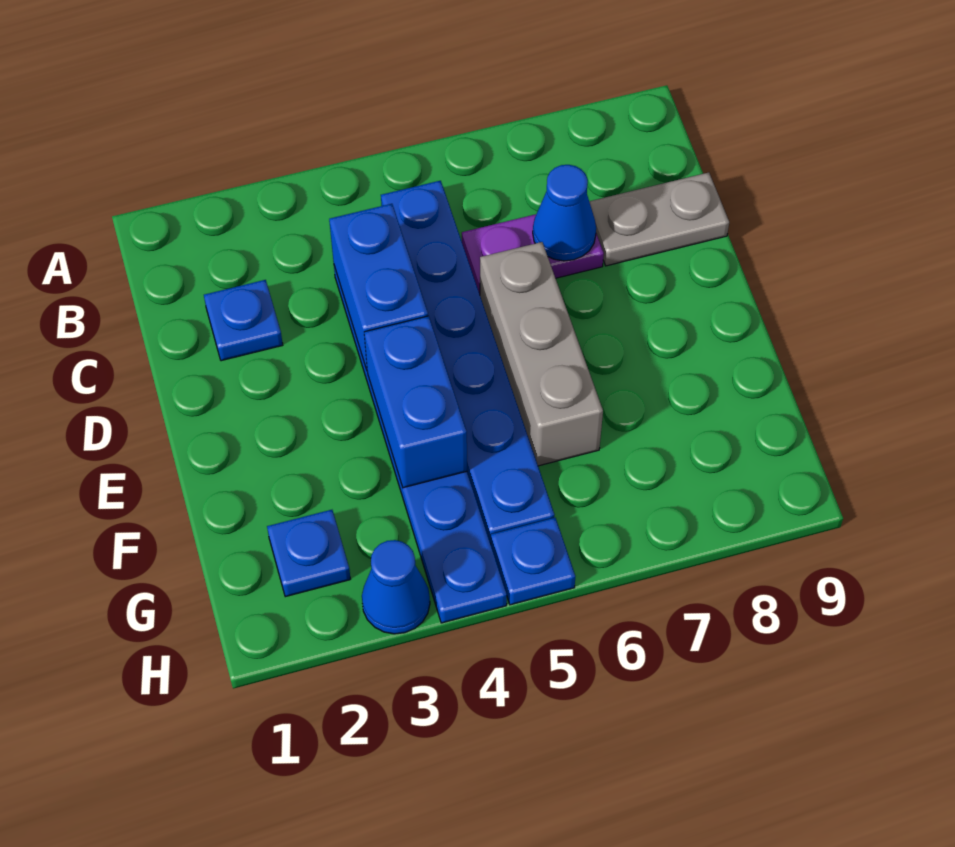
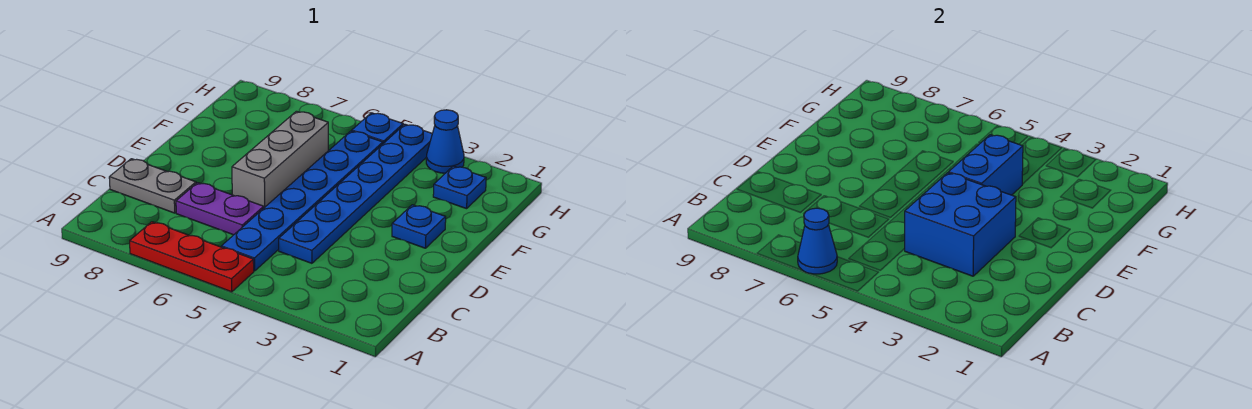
none -> red 1x3 plate [130,222,254,292]
blue 1x1 plate [204,280,283,361] -> blue 1x1 plate moved to [392,205,446,248]
blue 1x2 brick [329,204,428,370] -> blue 2x2 brick [905,173,1016,276]
blue 1x1 cone [533,165,596,261] -> blue 1x1 cone moved to [798,208,837,274]

